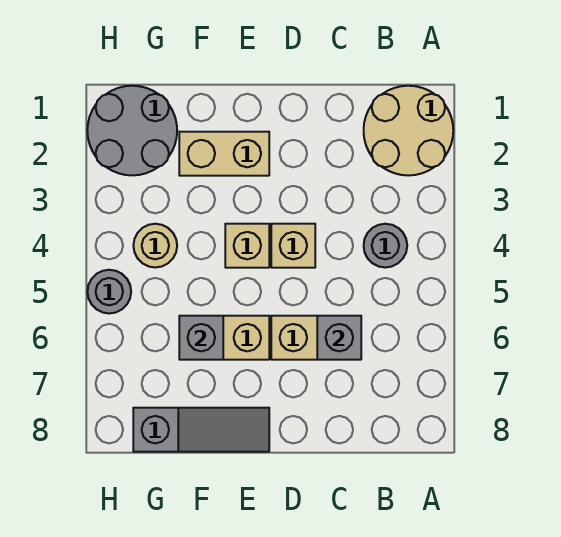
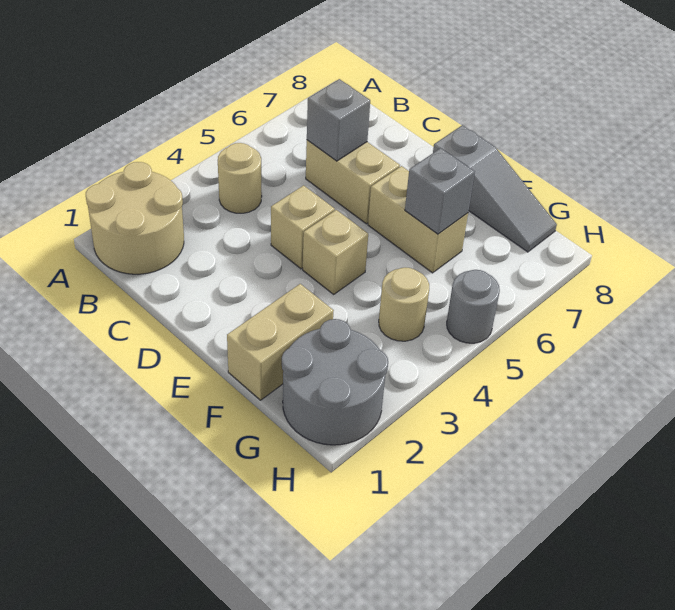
grey 1x1 round brick [364,224,407,268] -> tan 1x1 round brick [218,143,262,213]
tan 1x2 brick [179,132,269,176] -> tan 1x2 brick turned to [227,284,334,400]
grey 1x3 slope [133,408,269,452] -> grey 1x3 slope turned to [433,125,557,252]

